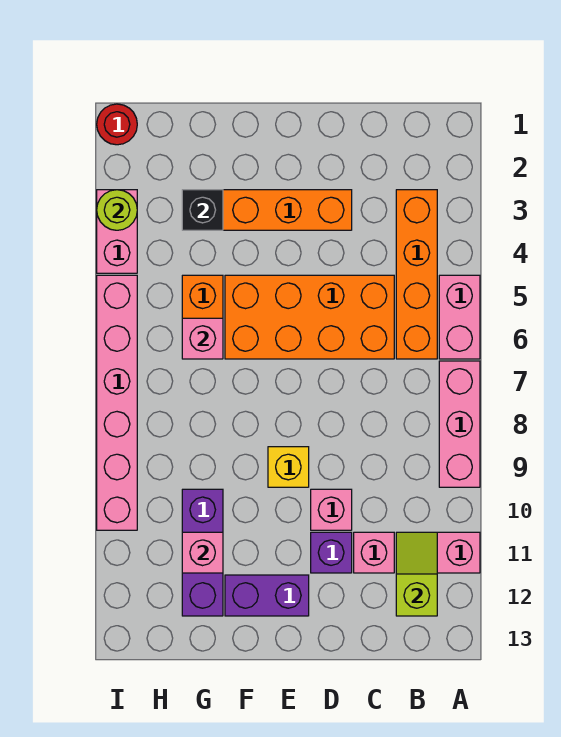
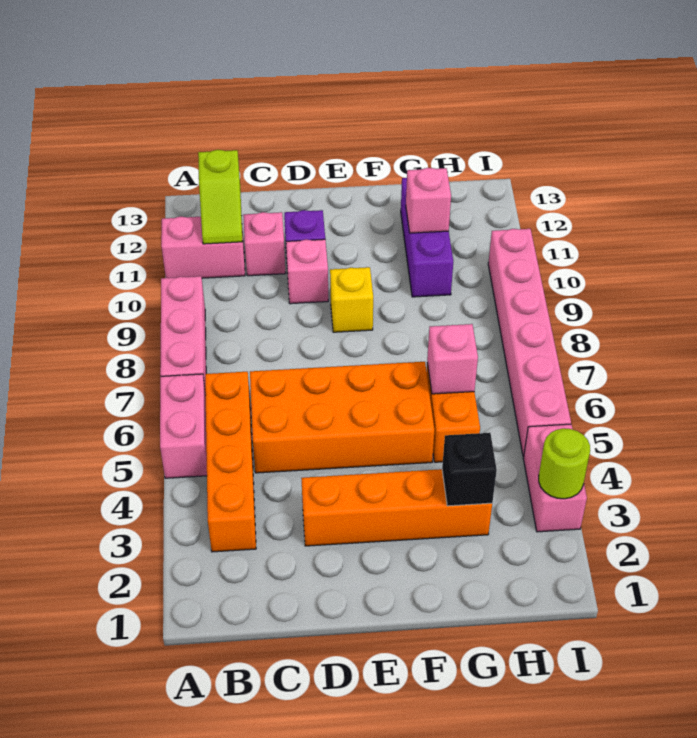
purple 1x2 brick [225,575,309,616] -> none
red 1x1 round brick [97,104,137,145] -> none

